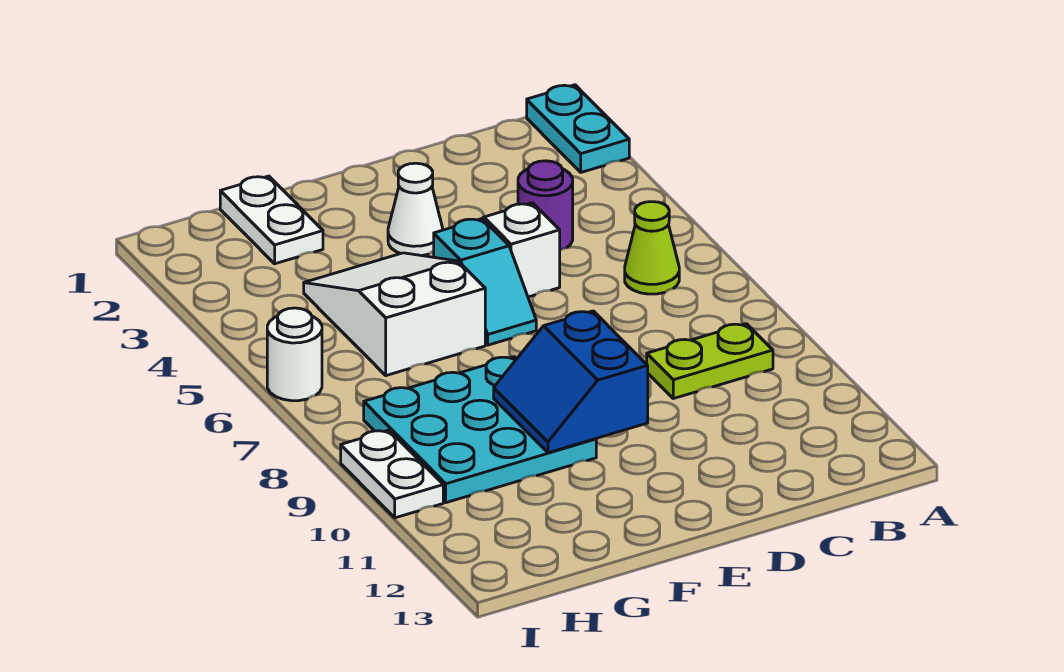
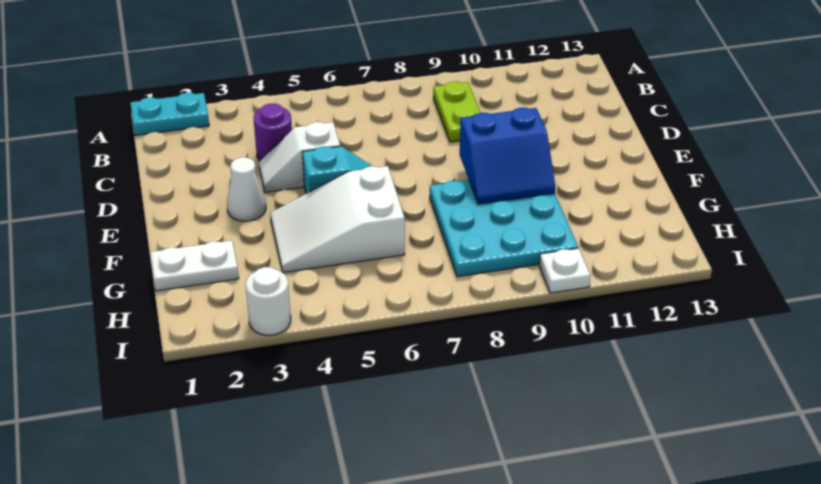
lime 1x1 cone [625,202,679,294] -> none
white 1x1 round brick [267,308,322,401] -> white 1x1 round brick moved to [246,267,291,335]
white 1x2 plate [341,430,443,518] -> white 1x1 plate [539,248,591,293]

